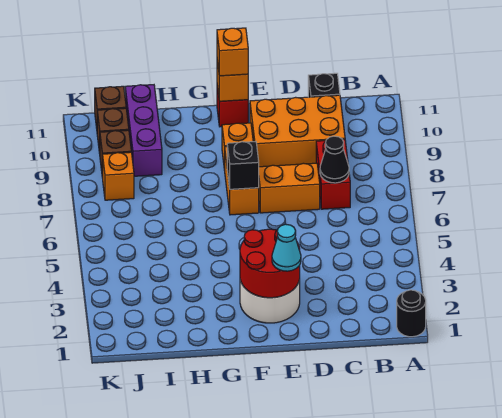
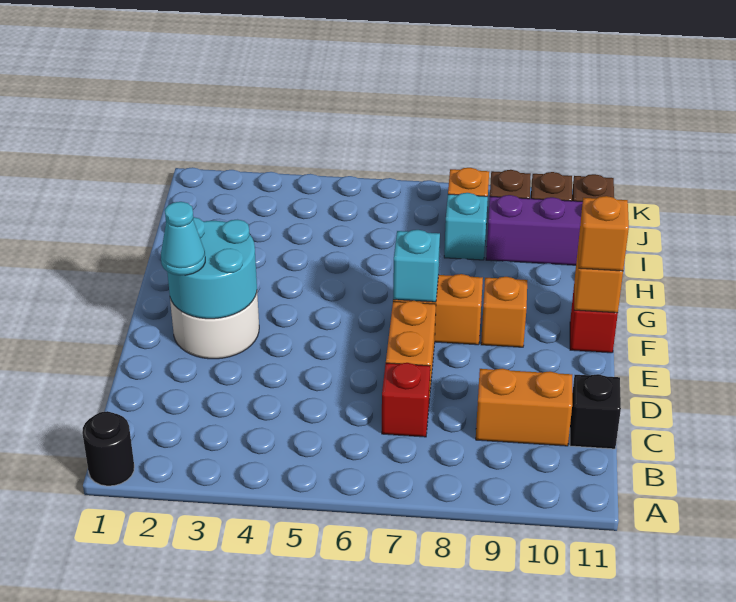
red 1x2 brick [316,139,350,209] -> red 1x1 brick [382,363,430,437]
black 1x1 cone [320,136,349,183] -> none
orange 2x3 brick [250,95,345,167] -> orange 1x2 brick [476,368,572,446]
red 2x2 round brick [240,229,300,298] -> cyan 2x2 round brick [167,217,257,319]
black 1x1 brick [227,142,259,189] -> cyan 1x1 brick [393,230,440,302]
none -> cyan 1x1 brick [444,193,488,260]

